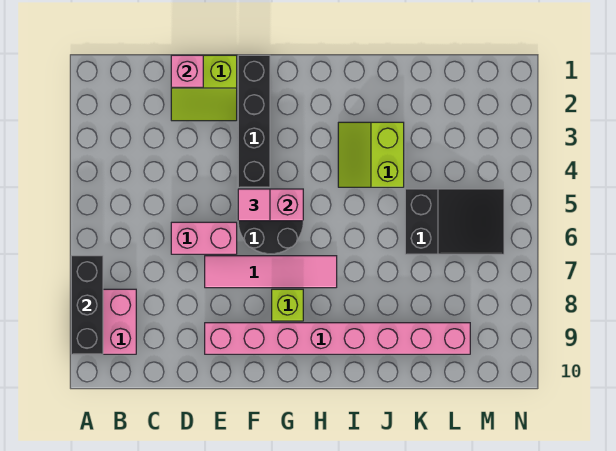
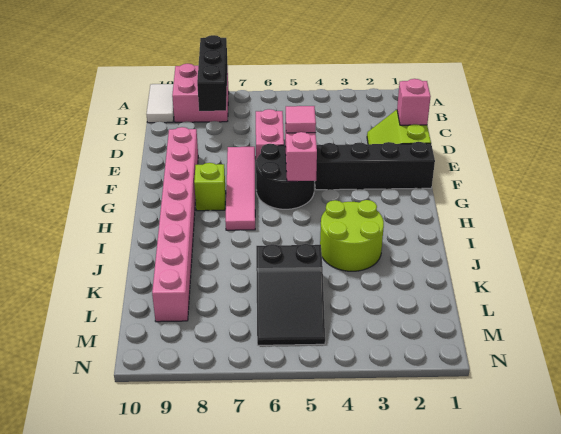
black 1x3 brick [71,256,103,354] -> black 1x3 brick turned to [197,35,228,111]
none -> white 1x2 tile [146,84,174,123]
lime 2x2 slope [338,122,404,187] -> lime 2x2 round brick [320,200,384,271]

